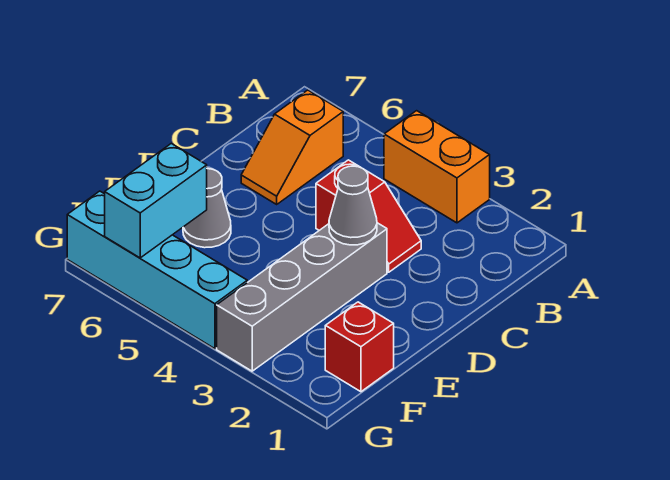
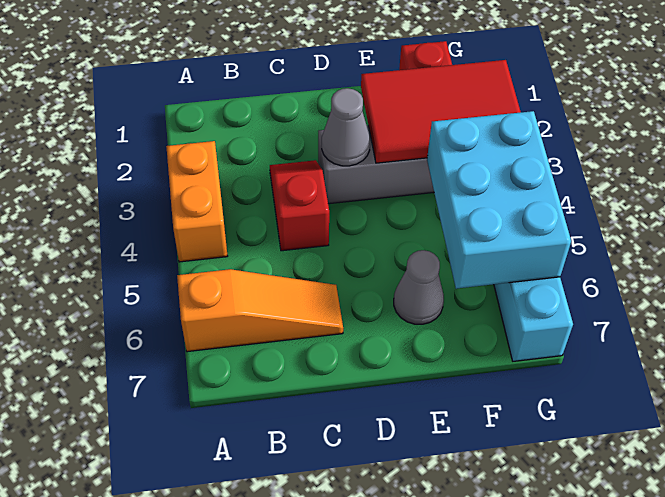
orange 1x2 slope [241,90,343,204] -> orange 1x3 slope [177,269,343,352]
none -> red 2x3 tile [361,60,521,163]
cyan 1x2 brick [105,143,207,258] -> cyan 2x3 brick [427,111,571,289]

